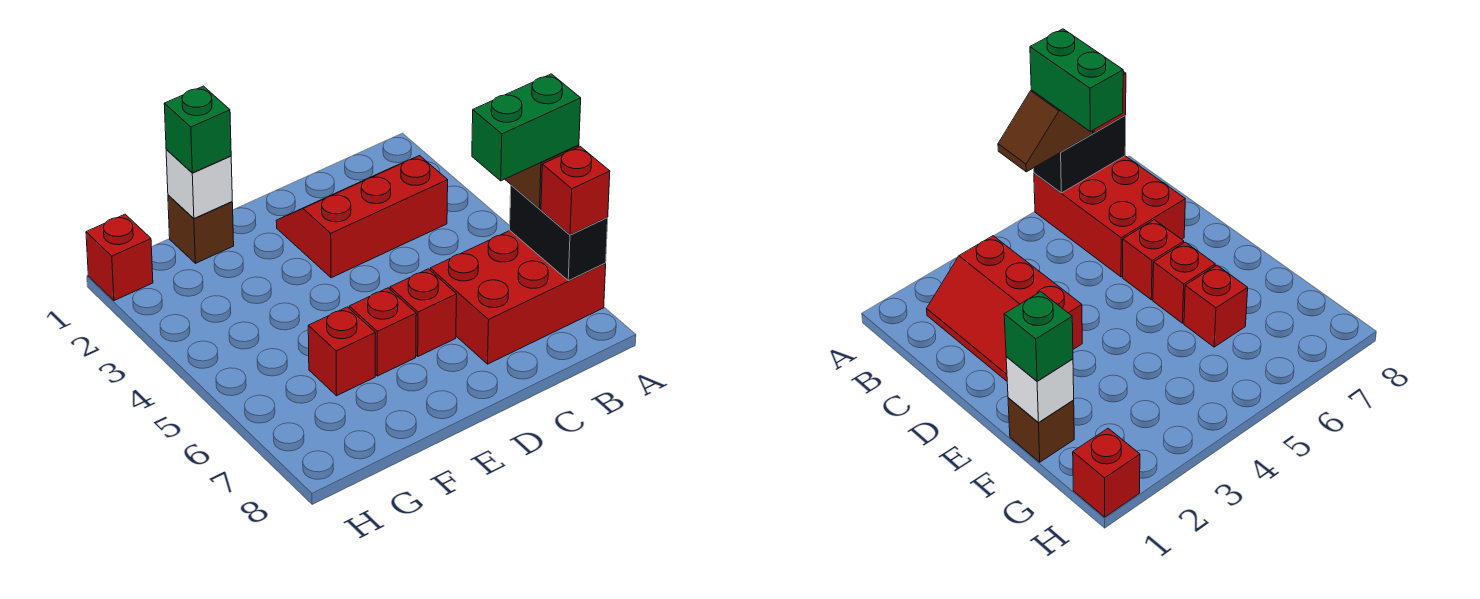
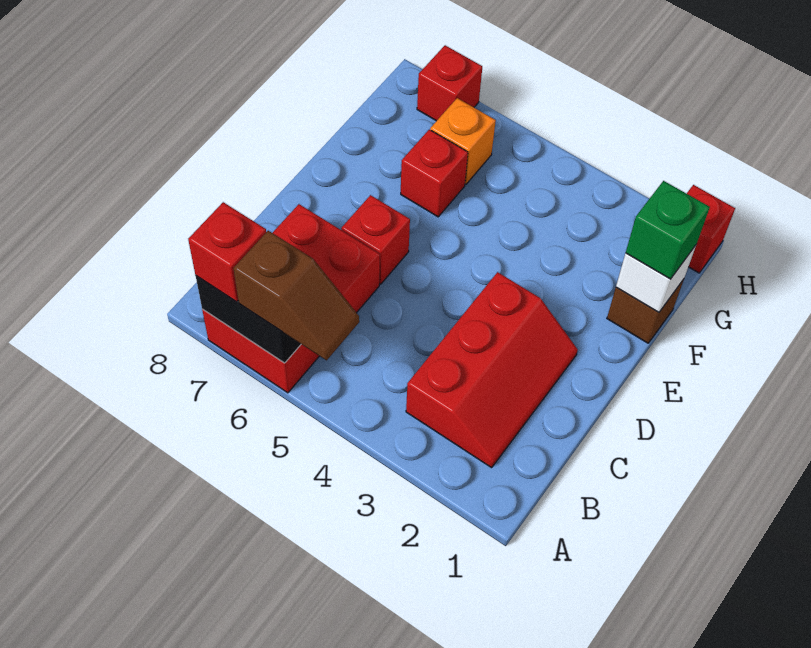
green 1x2 brick [472,74,581,181] -> none
red 1x1 brick [349,288,416,376] -> red 1x1 brick moved to [417,45,482,121]
none -> orange 1x1 brick [430,98,496,185]

